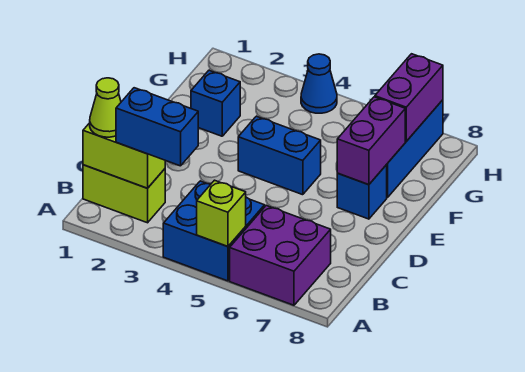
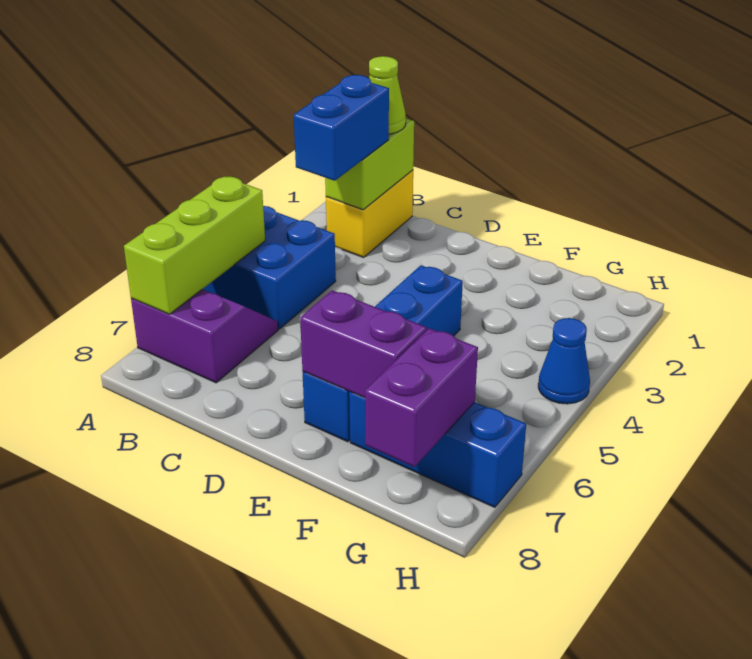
lime 1x1 brick [197,180,246,247] -> lime 1x3 brick [124,176,265,314]
purple 2x2 brick [230,206,331,305] -> purple 2x2 slope [131,289,278,383]
lime 1x2 brick [83,165,165,223] -> yellow 1x2 brick [326,170,413,257]
blue 1x1 brick [191,70,240,136] -> none
purple 1x2 brick [375,54,443,141] -> purple 1x2 brick turned to [365,328,478,467]

